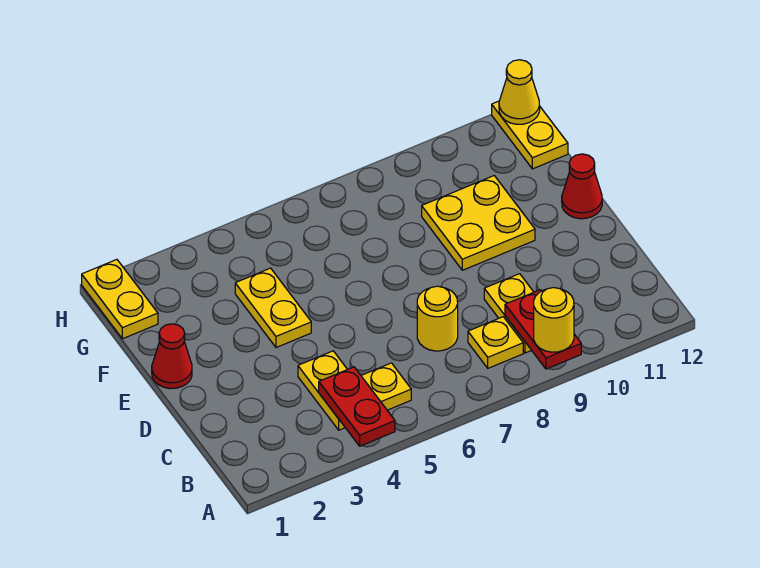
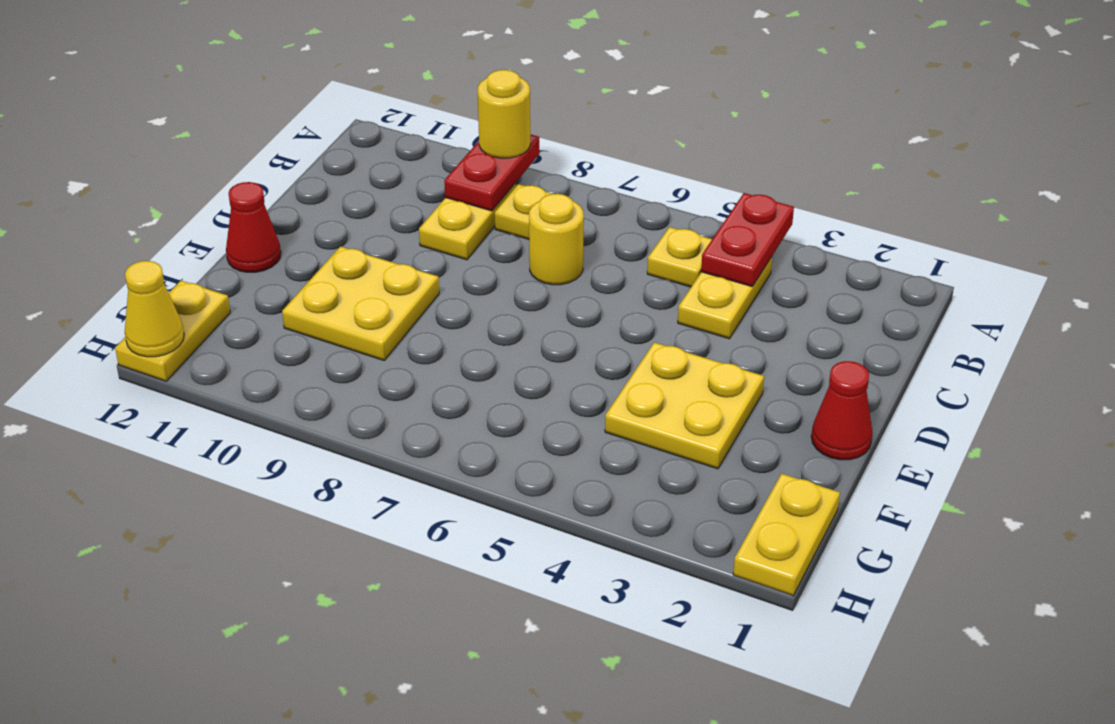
yellow 1x2 plate [235,268,311,348] -> yellow 2x2 plate [605,342,764,469]

